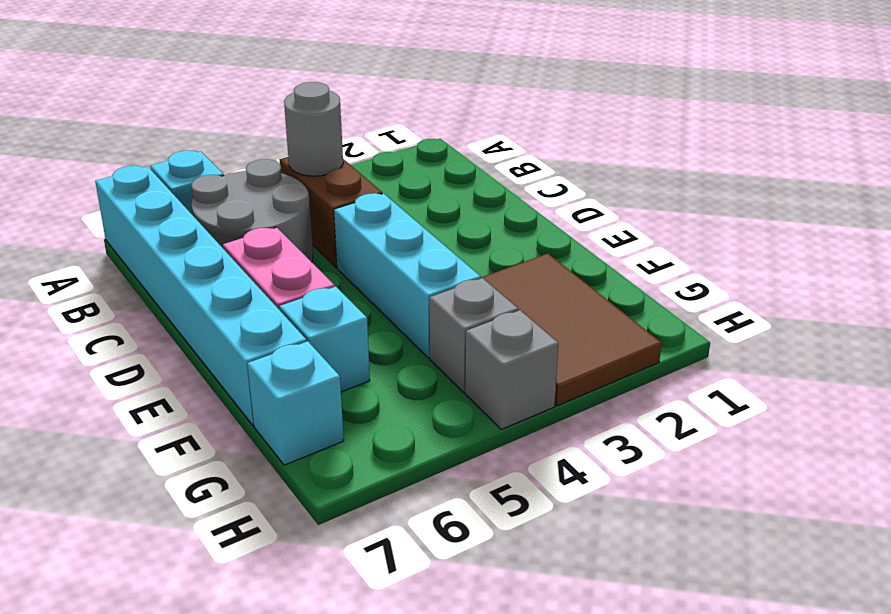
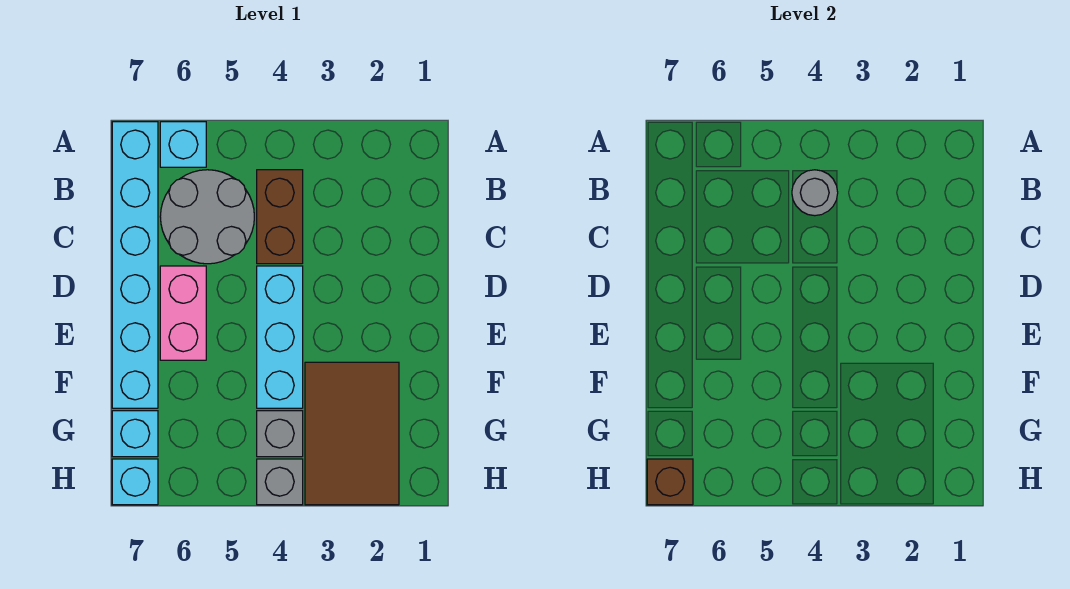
cyan 1x1 brick [280,287,370,392] -> cyan 1x1 brick moved to [112,459,158,505]
none -> brown 1x1 brick [647,459,693,505]

